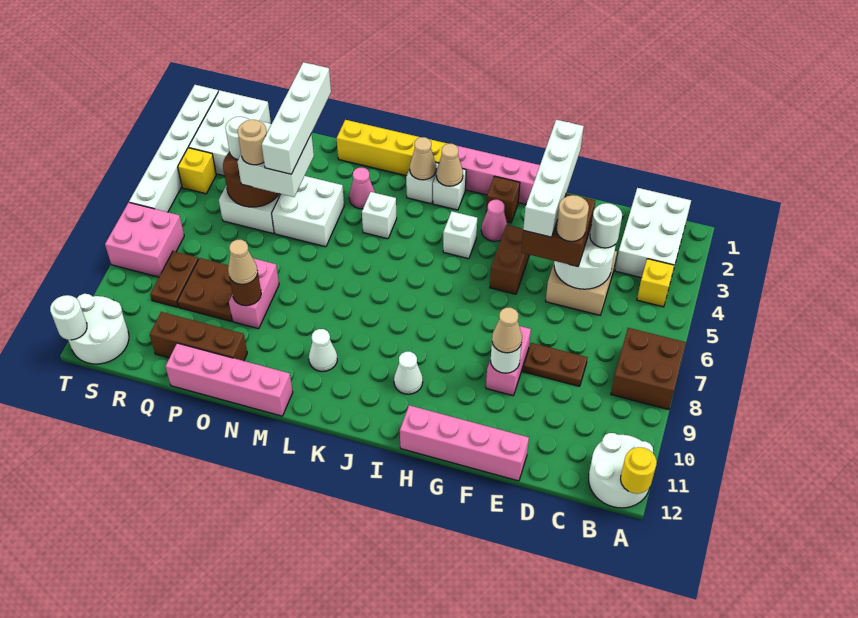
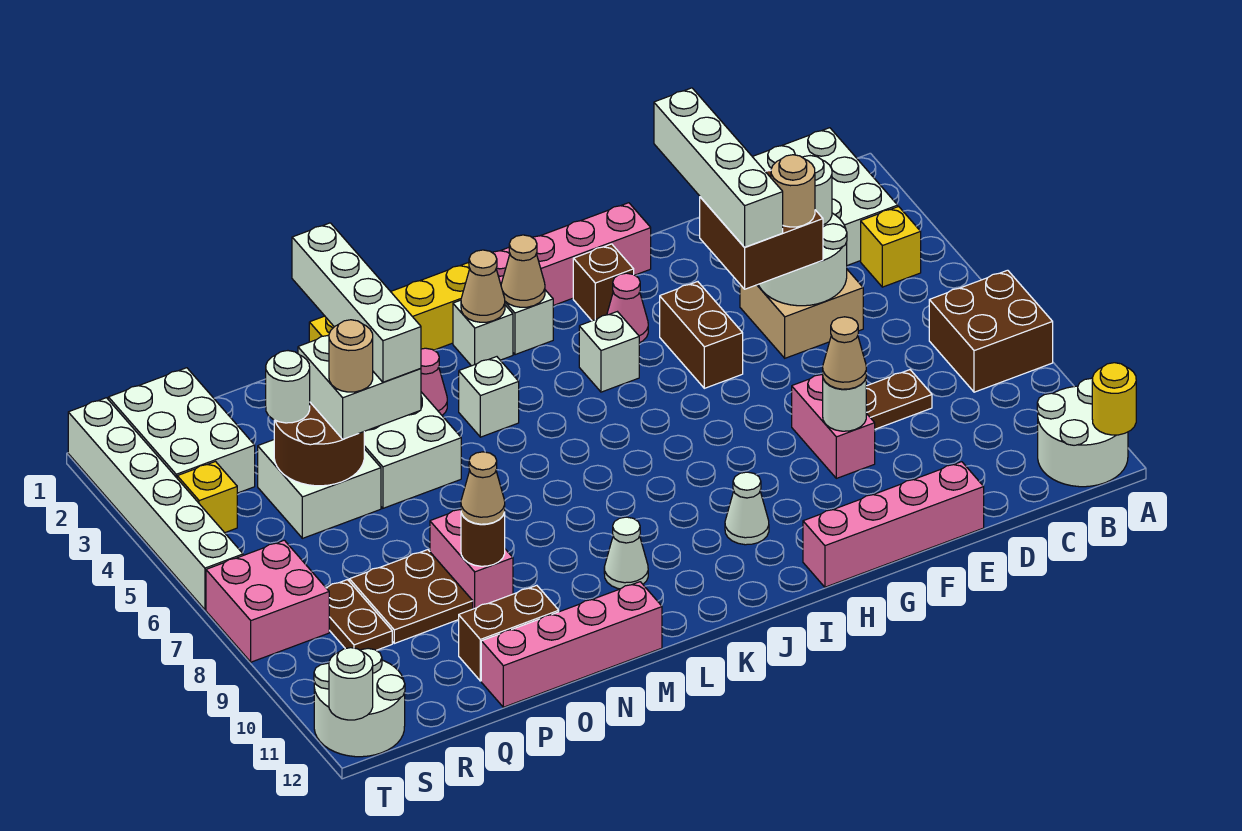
brown 1x3 brick [150,312,247,361] -> brown 1x2 brick [459,585,559,681]

